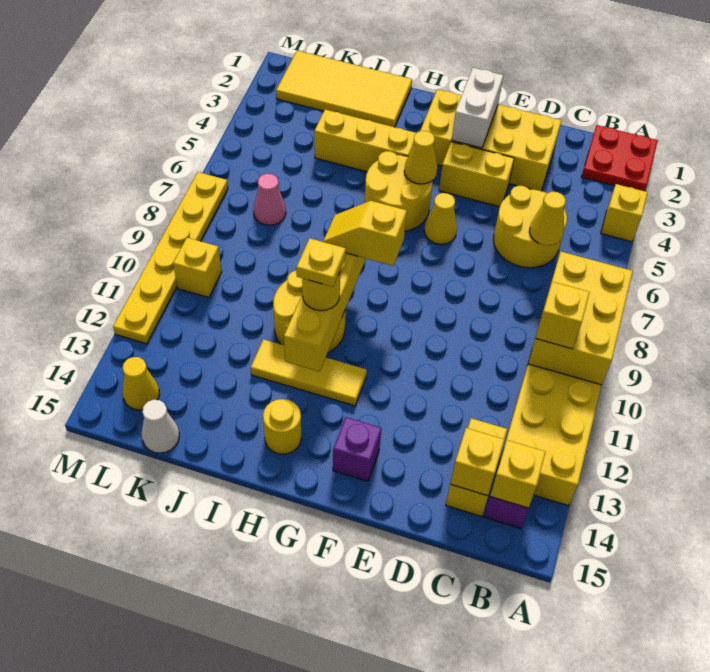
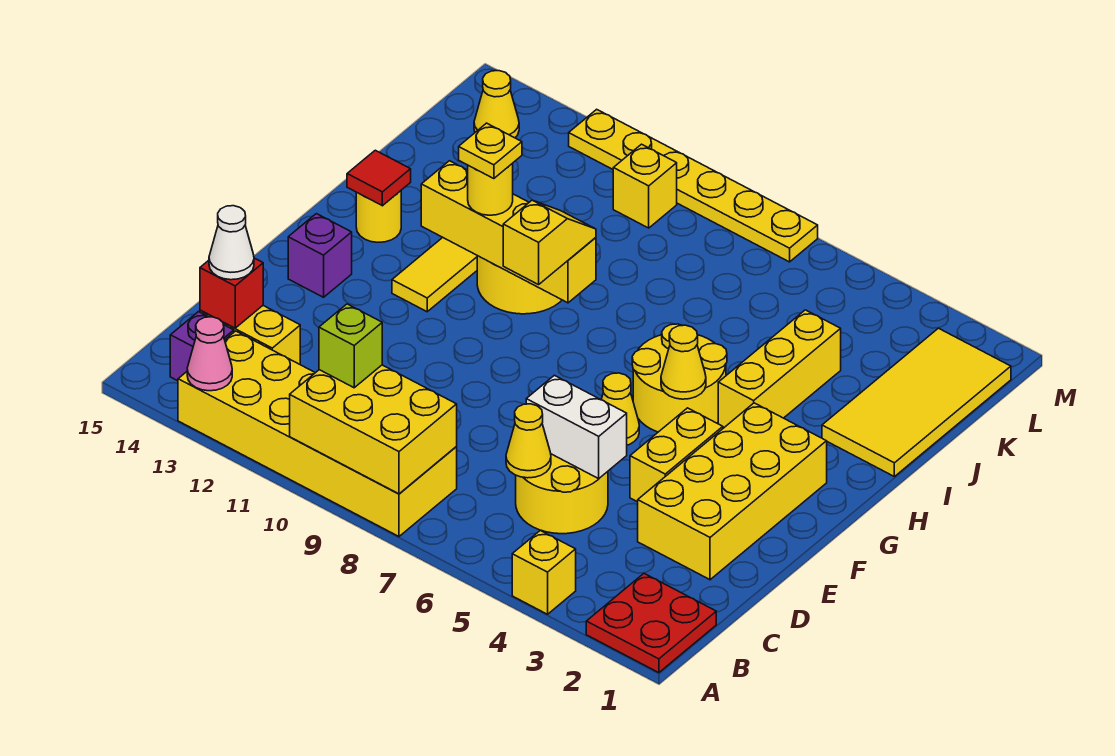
yellow 1x1 brick [536,282,590,349] -> lime 1x1 brick [319,304,382,388]
yellow 1x1 brick [490,440,545,508] -> none
yellow 1x1 brick [450,428,504,496] -> red 1x1 brick [200,258,263,328]
white 1x2 brick [452,68,503,148] -> white 1x2 brick moved to [526,375,627,479]
none -> red 1x1 tile [347,150,411,206]
pink 1x1 cone [254,174,286,225] -> pink 1x1 cone moved to [187,317,232,391]
white 1x1 cone [142,400,179,453] -> white 1x1 cone moved to [209,206,254,280]

